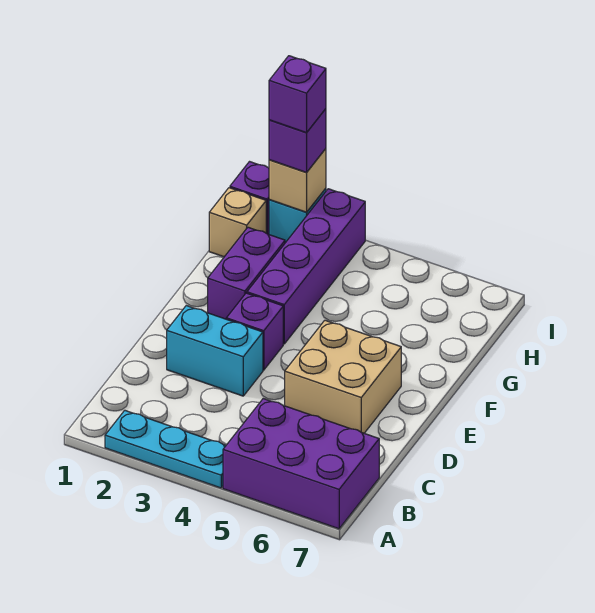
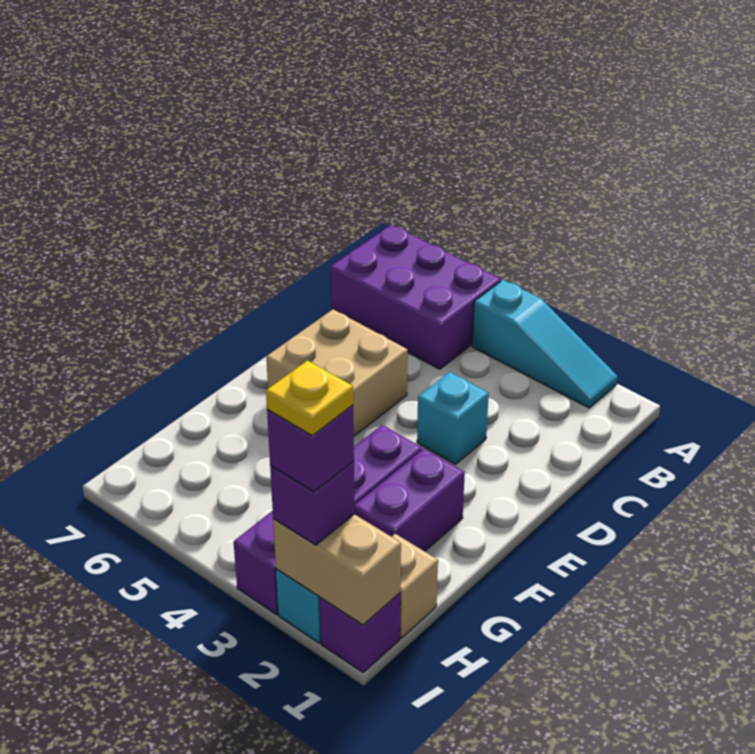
cyan 1x3 plate [105,410,226,488] -> cyan 1x3 slope [472,280,618,408]
cyan 1x2 brick [167,306,263,396] -> cyan 1x1 brick [417,372,489,464]
purple 1x1 brick [226,293,283,370] -> none
tan 1x1 brick [269,149,326,212] -> tan 1x2 brick [273,514,401,625]
none -> yellow 1x1 plate [266,361,353,436]

